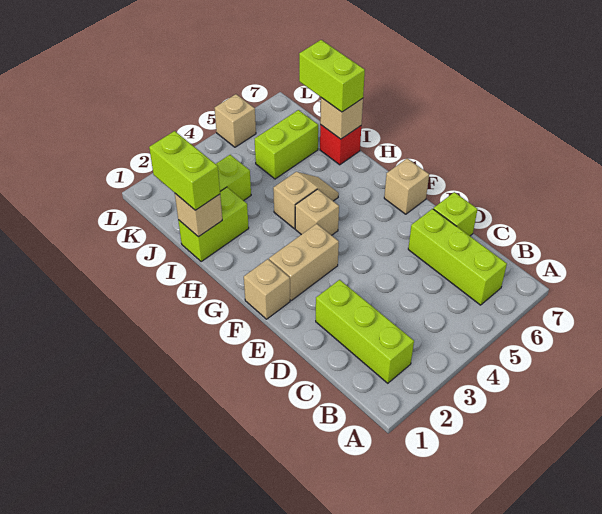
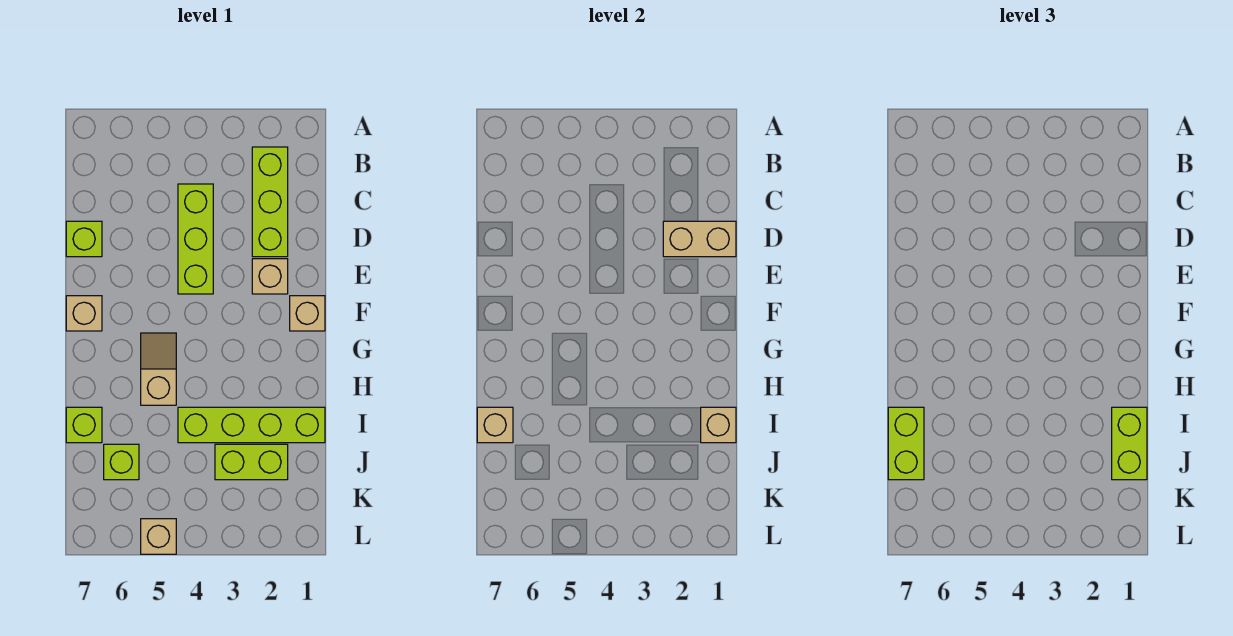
lime 1x3 brick [408,209,507,305] -> lime 1x3 brick moved to [178,184,213,294]
tan 1x2 brick [269,224,339,300] -> tan 1x2 brick moved to [663,221,736,257]
tan 1x1 brick [295,189,339,235] -> tan 1x1 brick moved to [252,259,288,294]
tan 1x2 slope [273,172,339,229] -> tan 1x2 slope turned to [141,333,176,405]
lime 1x2 brick [178,187,249,261] -> lime 1x4 brick [178,407,325,443]
red 1x1 brick [320,125,361,165] -> lime 1x1 brick [66,407,102,443]
lime 1x2 brick [255,110,318,179] -> lime 1x1 brick [104,444,139,480]

